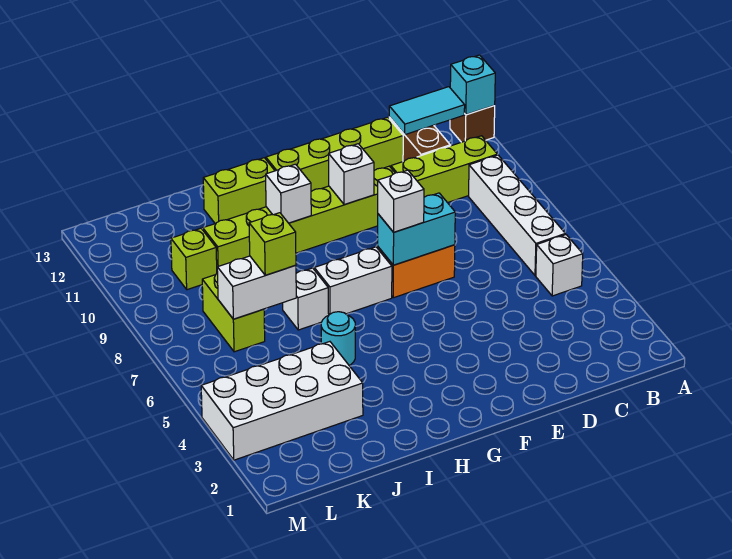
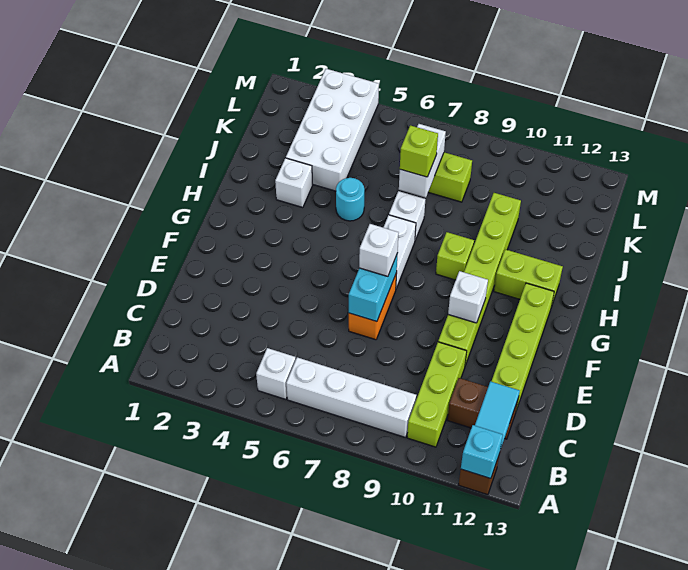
white 1x1 brick [266,164,311,223] -> white 1x1 brick moved to [275,158,313,208]
lime 1x2 brick [203,158,275,224] -> lime 1x2 brick turned to [494,249,563,307]
lime 1x1 brick [171,228,217,290] -> lime 1x1 brick moved to [436,232,474,280]

